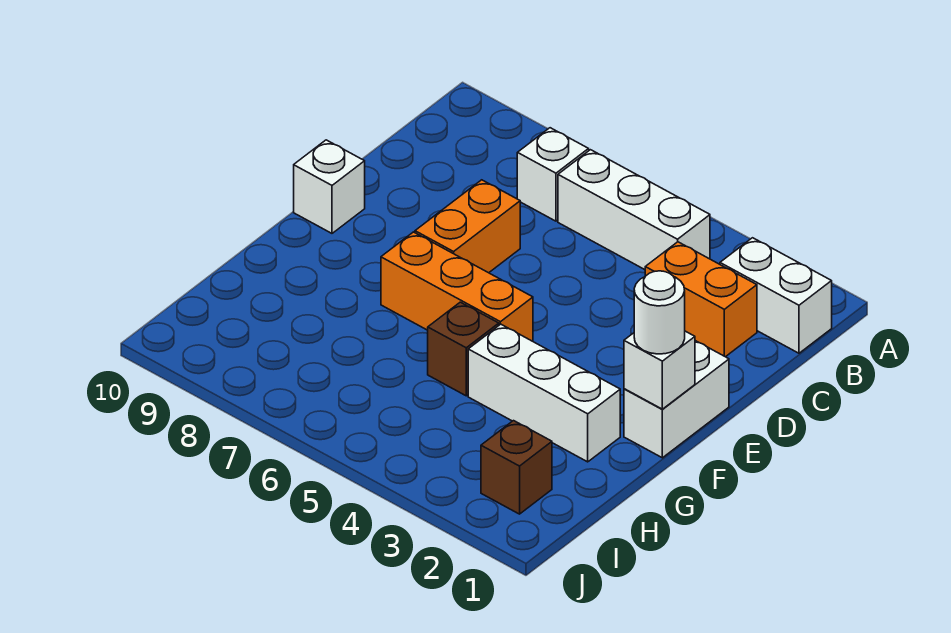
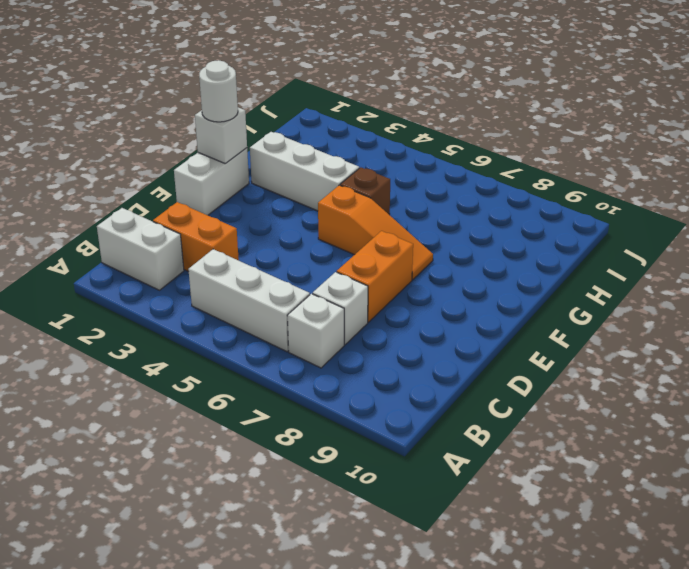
white 1x1 brick [294,140,365,233] -> white 1x1 brick moved to [313,272,368,345]
orange 1x3 brick [381,232,533,341] -> orange 1x3 slope [318,185,433,280]
brown 1x1 brick [481,421,552,514] -> none

